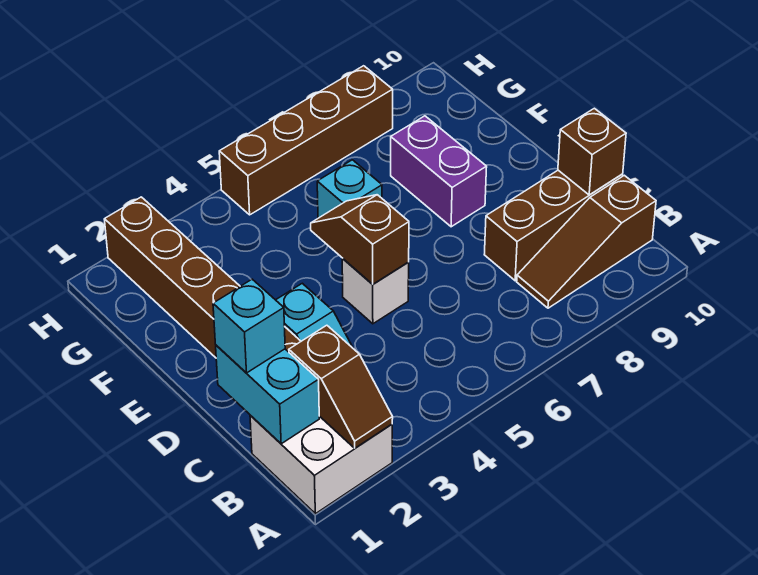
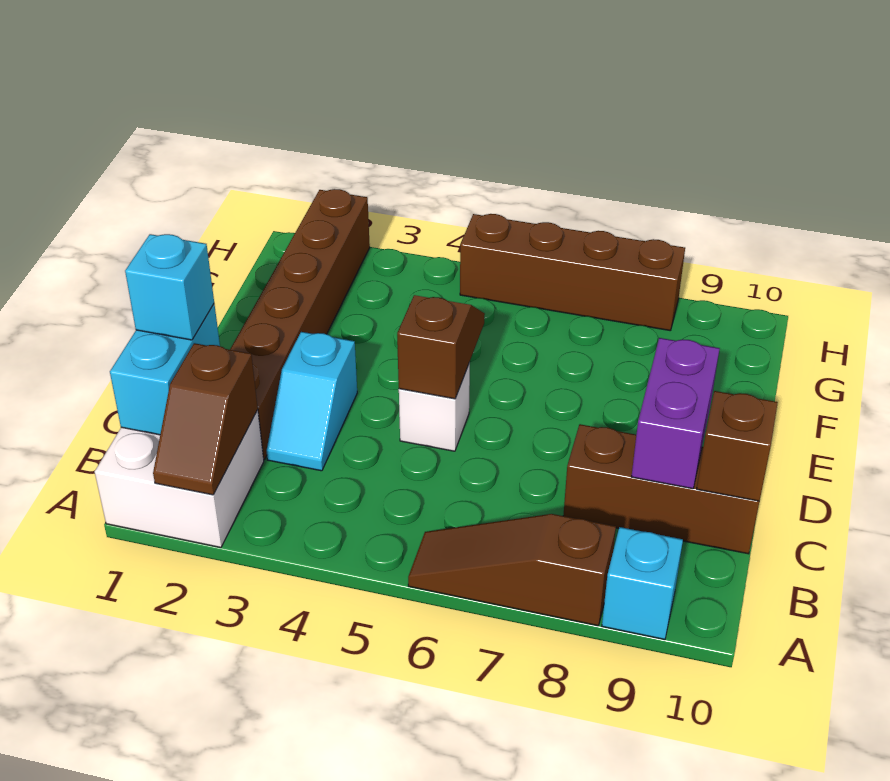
brown 1x3 slope [517,175,656,308] -> brown 1x3 slope moved to [408,514,616,626]
purple 1x2 brick [391,116,487,227] -> purple 1x2 brick moved to [632,338,720,489]
cyan 1x1 brick [317,160,382,218] -> cyan 1x1 brick moved to [602,527,683,639]

